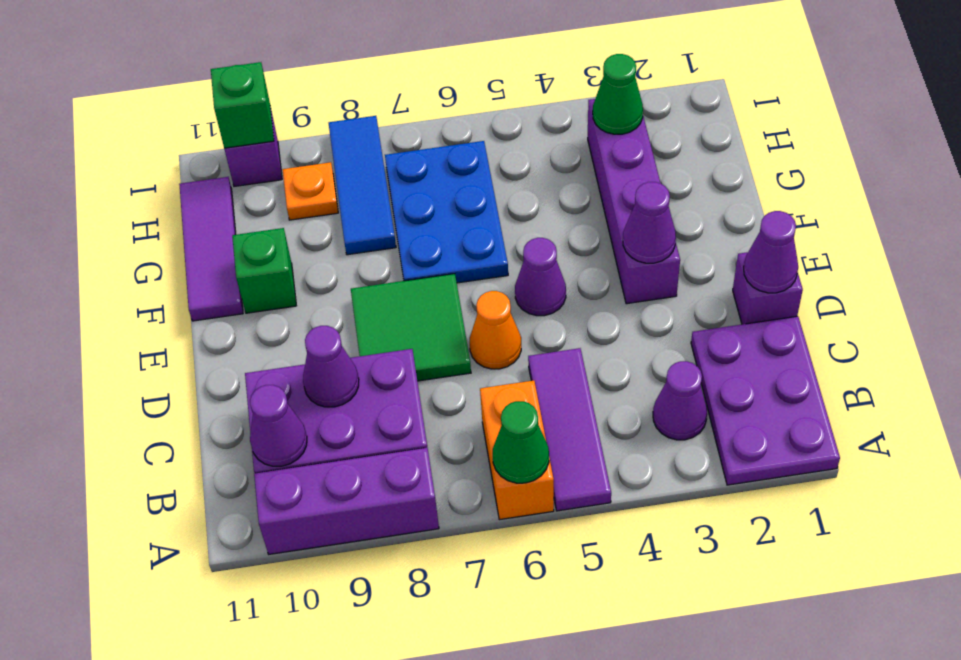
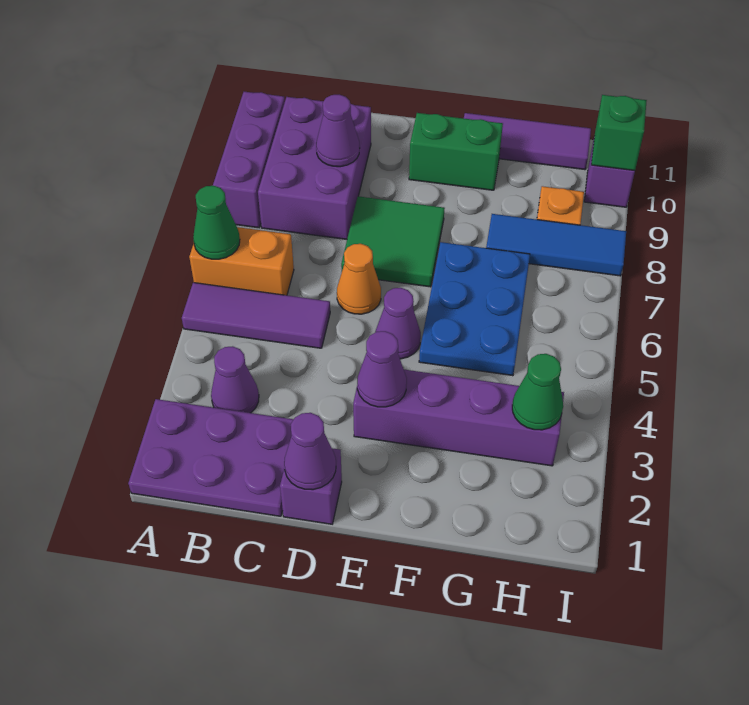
purple 1x1 cone [250,385,307,466] -> none
blue 2x3 plate [385,141,508,283] -> blue 2x3 plate turned to [419,242,530,376]
green 1x1 brick [232,228,296,313] -> green 1x2 brick [409,113,503,190]

